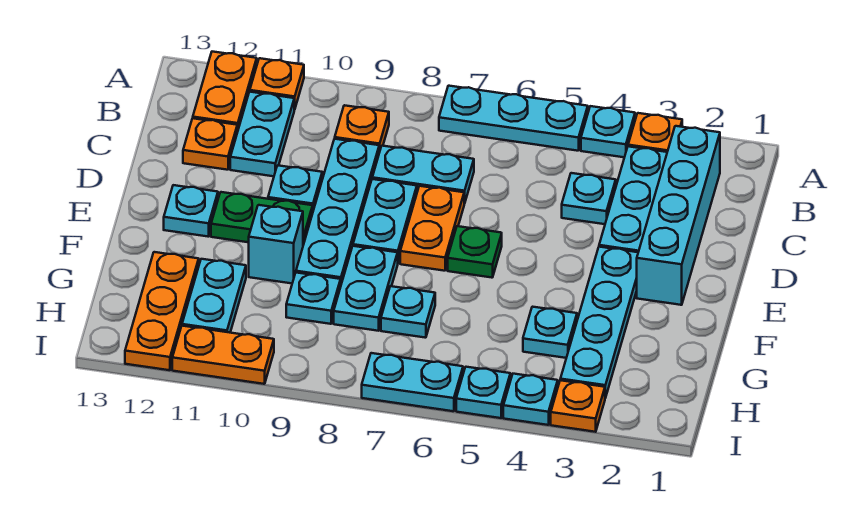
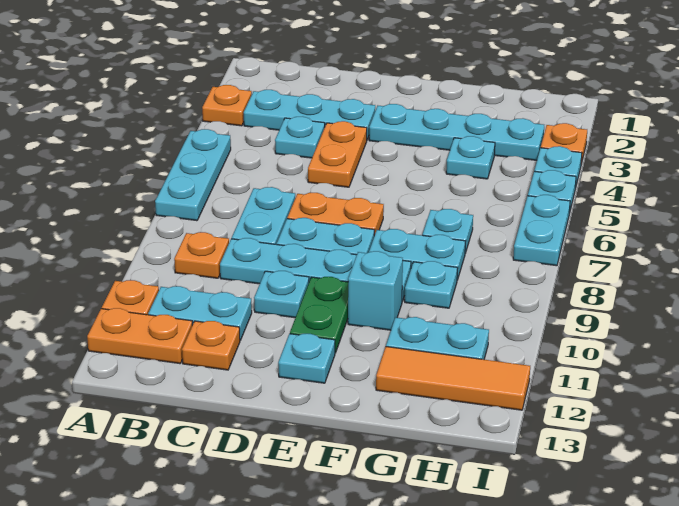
cyan 1x1 plate [581,106,635,157] -> none
cyan 1x4 brick [637,126,720,305] -> none
green 1x1 plate [448,226,502,278] -> none
orange 1x3 plate [125,252,199,370] -> orange 1x3 tile [376,347,530,410]
orange 1x2 plate [172,326,274,384] -> orange 1x2 plate moved to [308,121,367,187]

